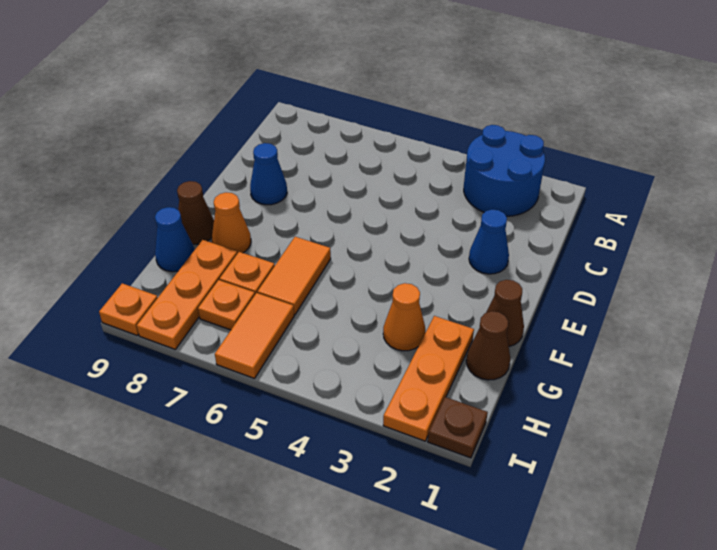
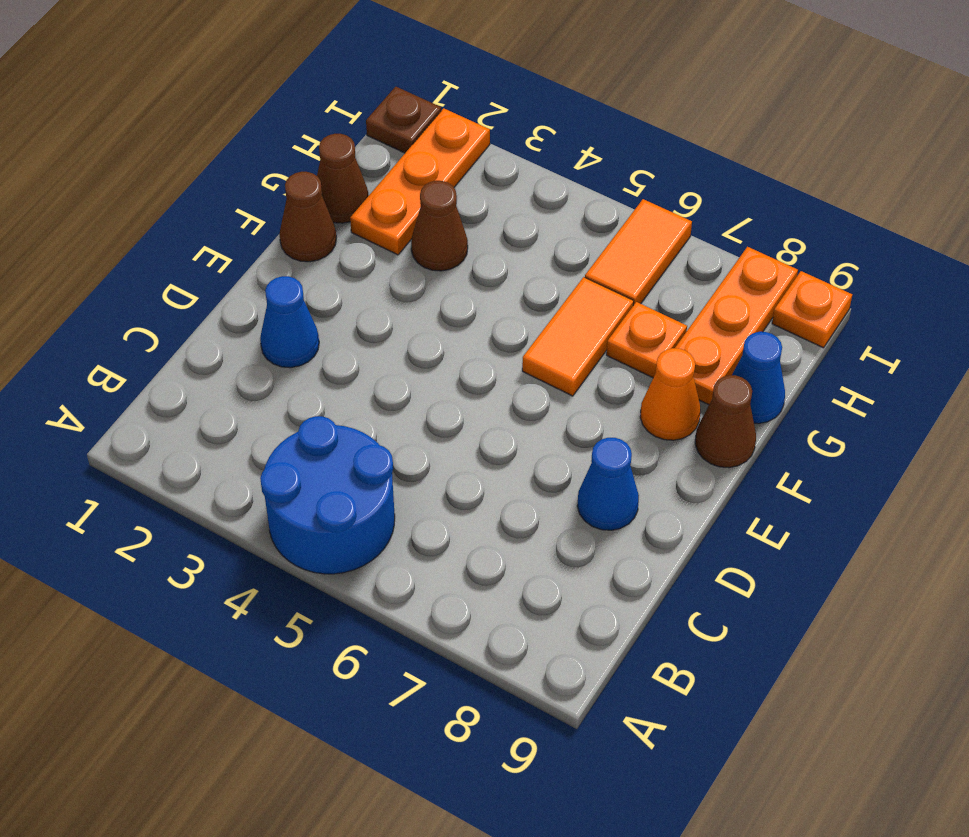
blue 2x2 round brick [464,125,545,216] -> blue 2x2 round brick moved to [260,416,395,574]
orange 1x1 cone [383,283,426,351] -> brown 1x1 cone [411,181,468,271]
orange 1x1 plate [198,280,255,330] -> none

